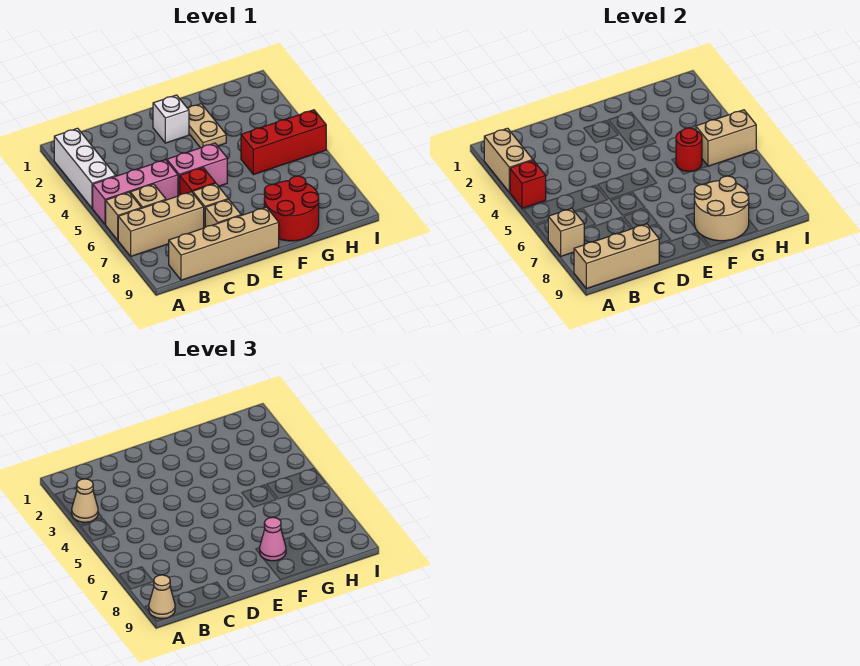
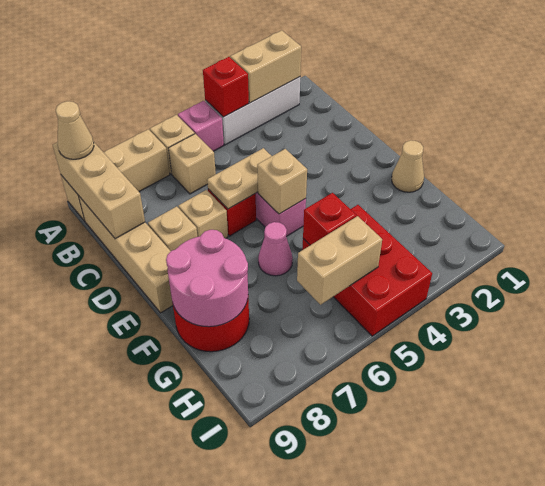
tan 1x1 cone [72,479,98,522] -> tan 1x1 cone moved to [392,140,424,192]
pink 1x3 brick [93,160,178,224] -> pink 1x1 brick [178,101,224,151]
tan 1x3 brick [118,192,204,256] -> tan 1x3 brick turned to [61,129,170,221]
tan 1x1 brick [548,208,584,256] -> tan 1x1 brick moved to [257,149,307,214]
white 1x1 brick [153,95,189,143] -> none
tan 1x2 plate [188,104,226,148] -> tan 1x2 plate moved to [207,148,271,209]
tan 2x2 round brick [694,176,749,241] -> pink 2x2 round brick [166,230,248,327]
pink 1x1 cone [260,517,286,561] -> pink 1x1 cone moved to [258,222,293,276]
red 1x3 brick [241,110,326,175] -> red 2x3 brick [302,205,432,336]
red 1x1 round brick [676,128,702,171] -> red 1x1 brick [303,193,356,245]
tan 1x2 brick [696,110,756,166] -> tan 1x2 brick turned to [297,216,382,305]

